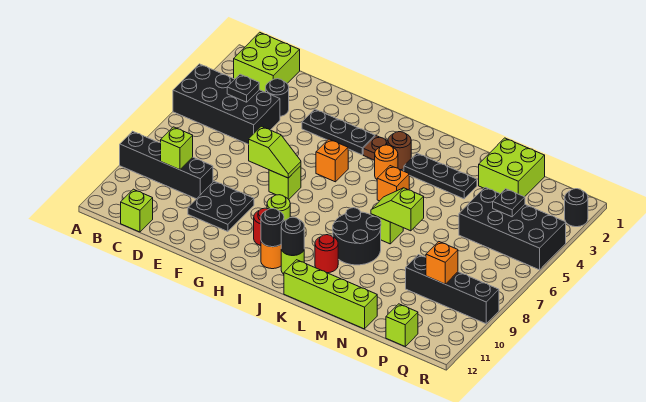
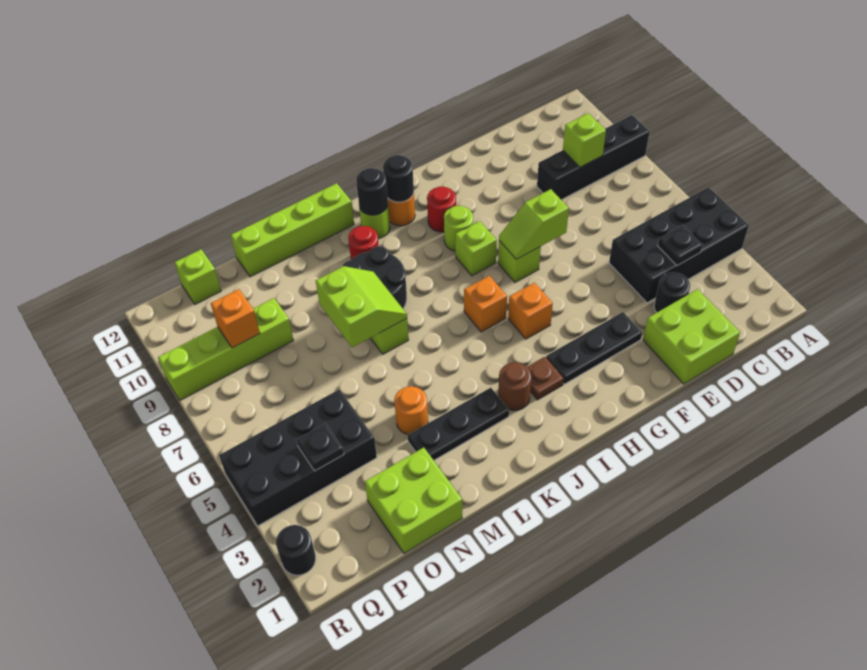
lime 2x2 brick [234,32,300,92] -> lime 2x2 brick moved to [643,289,740,384]
lime 1x1 brick [121,189,153,232] -> lime 1x1 brick moved to [455,221,497,276]
black 2x2 plate [188,181,254,232] -> none
orange 1x1 round brick [375,145,398,179] -> orange 1x1 round brick moved to [394,386,428,434]
orange 1x1 brick [377,166,409,201] -> orange 1x1 brick moved to [464,276,507,332]
lime 1x2 slope [371,188,424,231] -> lime 2x2 slope [316,266,407,347]
black 1x4 brick [406,255,499,324] -> lime 1x4 brick [158,298,294,400]

